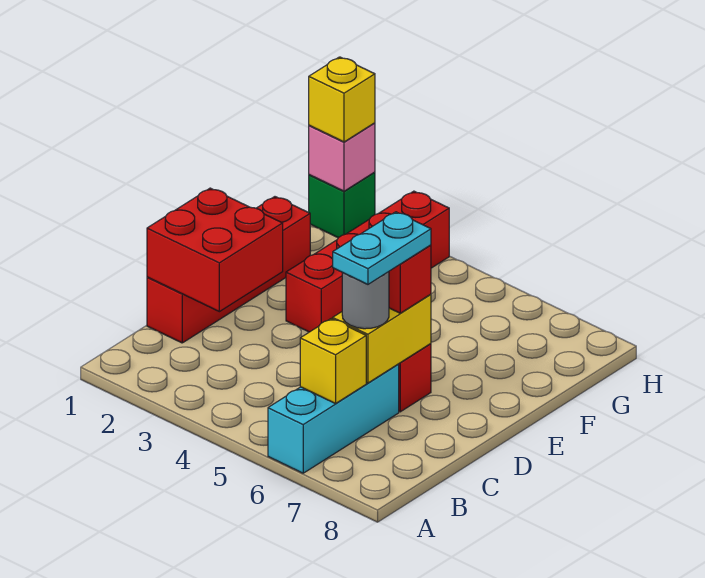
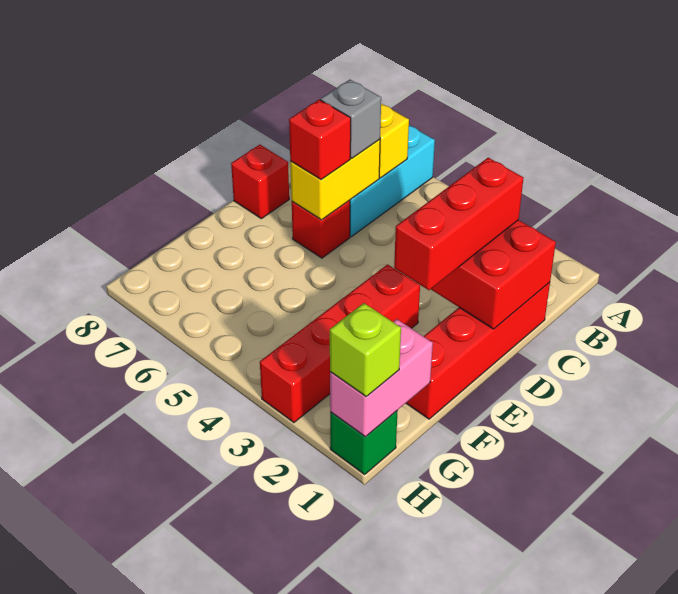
none -> red 1x3 brick [394,158,523,290]
grey 1x1 round brick [342,272,389,329] -> grey 1x1 brick [321,80,381,158]
cyan 1x2 plate [333,212,431,284] -> none
none -> red 1x1 brick [231,145,289,219]
pink 1x1 brick [309,123,375,191] -> pink 1x2 brick [330,319,433,437]
yellow 1x1 brick [309,57,375,142] -> lime 1x1 brick [330,303,401,397]

